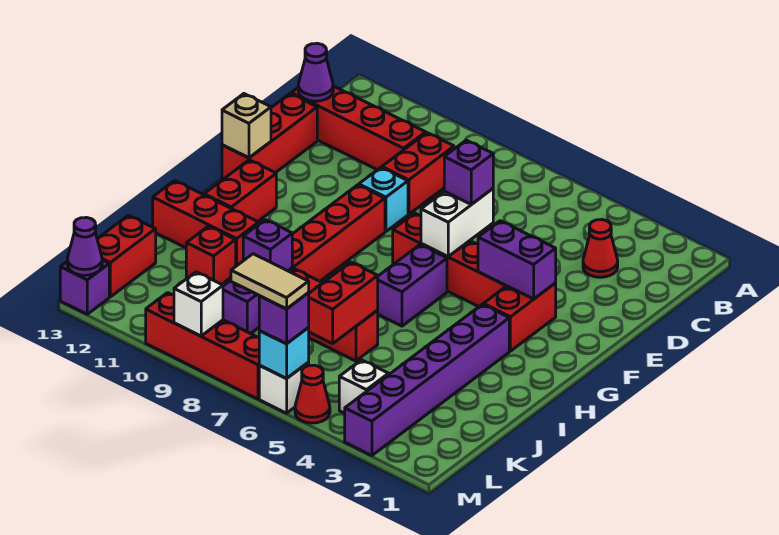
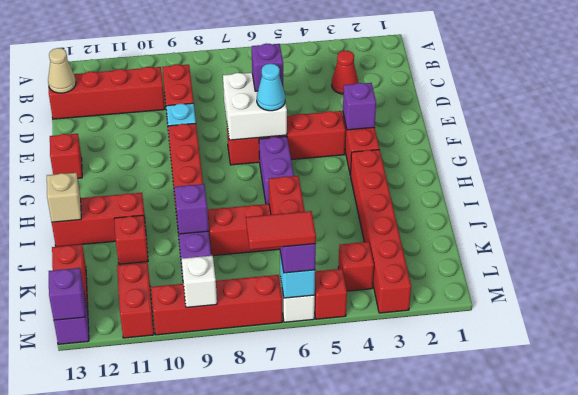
purple 1x1 cone [298,43,333,101] -> tan 1x1 cone [48,48,76,93]
red 1x3 brick [222,94,317,180] -> red 1x1 brick [50,134,82,178]
white 1x2 brick [421,189,493,257] -> white 2x2 brick [223,73,287,140]
purple 1x2 brick [478,221,556,299] -> purple 1x1 brick [343,83,376,130]
none -> cyan 1x1 cone [257,64,285,111]
tan 1x1 brick [222,94,271,158] -> tan 1x1 brick moved to [47,173,81,222]
red 1x2 brick [204,160,276,222] -> red 1x2 brick moved to [117,262,154,338]
purple 1x6 brick [345,304,509,456] -> red 1x6 brick [351,150,411,313]
white 1x1 brick [339,360,389,413] -> red 1x1 brick [338,242,374,291]
red 1x1 cone [295,365,330,423] -> red 1x1 brick [314,269,347,319]
tan 1x2 tile [231,254,309,309] -> red 1x2 tile [246,211,316,250]
purple 1x1 cone [67,217,102,275] -> purple 1x1 brick [49,268,85,320]

